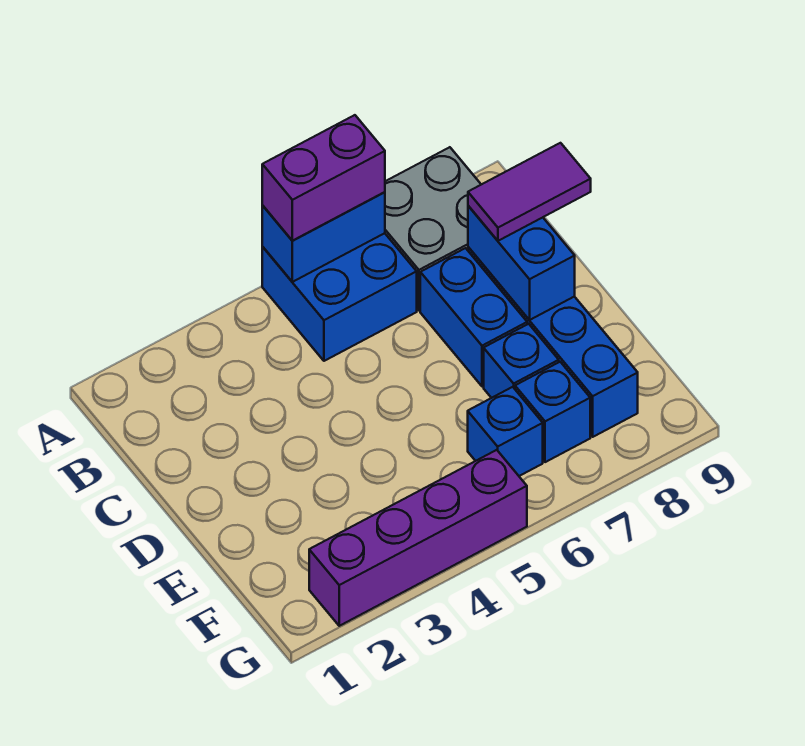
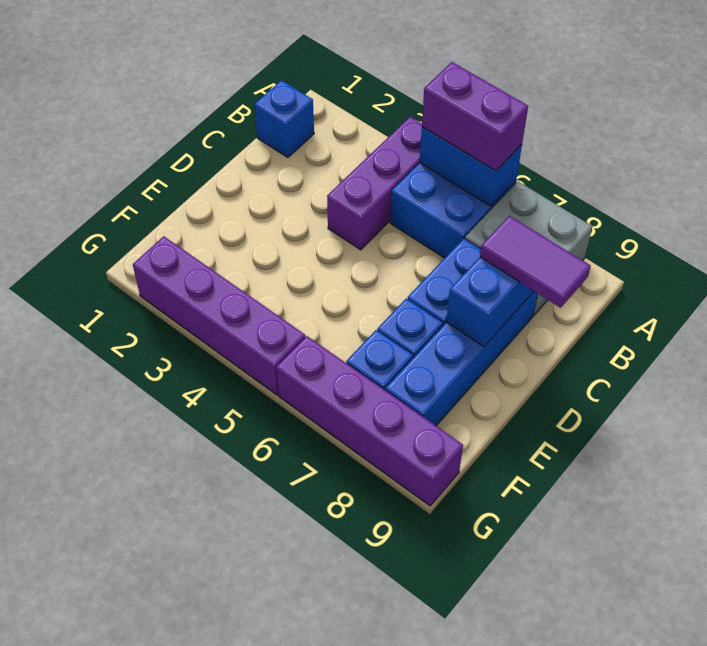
none -> purple 1x3 brick [327,117,422,250]
blue 1x1 brick [468,387,543,476] -> blue 1x1 brick moved to [254,80,314,158]
none -> purple 1x4 brick [276,336,463,506]

